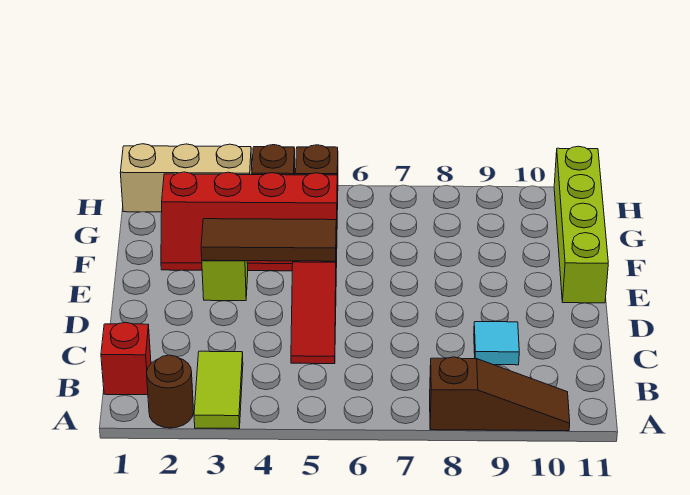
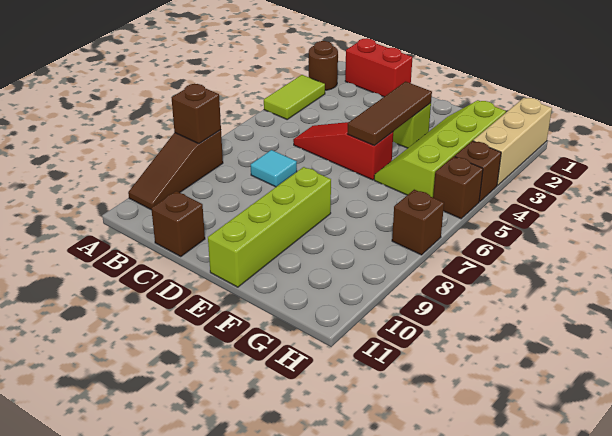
lime 1x2 tile [194,351,243,429] -> lime 1x2 tile turned to [264,75,325,119]
none -> brown 1x1 brick [171,84,221,144]
red 1x1 brick [101,323,151,395] -> red 1x2 brick [345,38,412,97]
cyan 1x1 tile [474,322,519,365] -> cyan 1x1 tile moved to [251,150,297,187]
none -> brown 1x1 brick [151,191,205,257]
lime 1x4 brick [554,146,608,303] -> lime 1x4 brick turned to [208,167,331,287]
red 2x4 slope [161,172,337,271] -> lime 2x4 slope [374,100,506,197]
none -> brown 1x1 brick [392,190,444,255]

